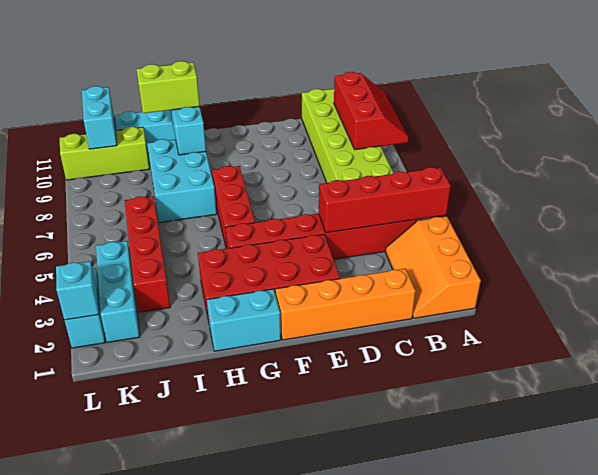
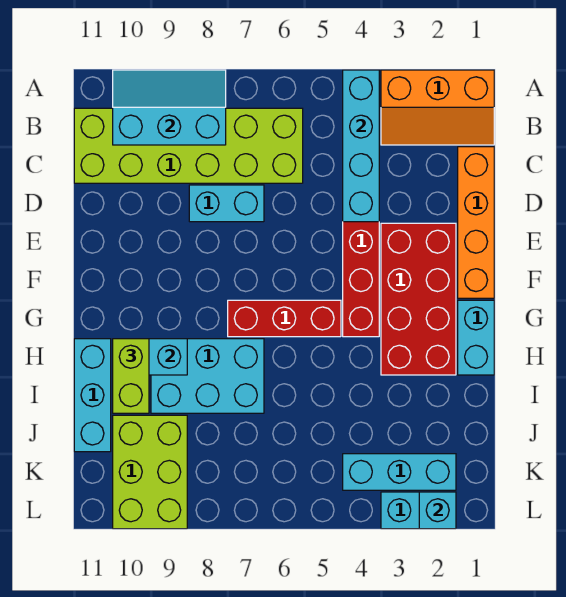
red 1x4 brick [319,167,451,233] -> cyan 1x4 brick [343,70,379,222]
red 2x3 slope [334,72,409,150] -> cyan 2x3 slope [113,70,226,145]
red 1x4 brick [124,196,170,312] -> none
lime 1x3 brick [60,127,149,180] -> lime 2x3 brick [113,415,187,529]
cyan 1x2 brick [82,86,117,149] -> cyan 1x2 brick moved to [189,185,264,222]

